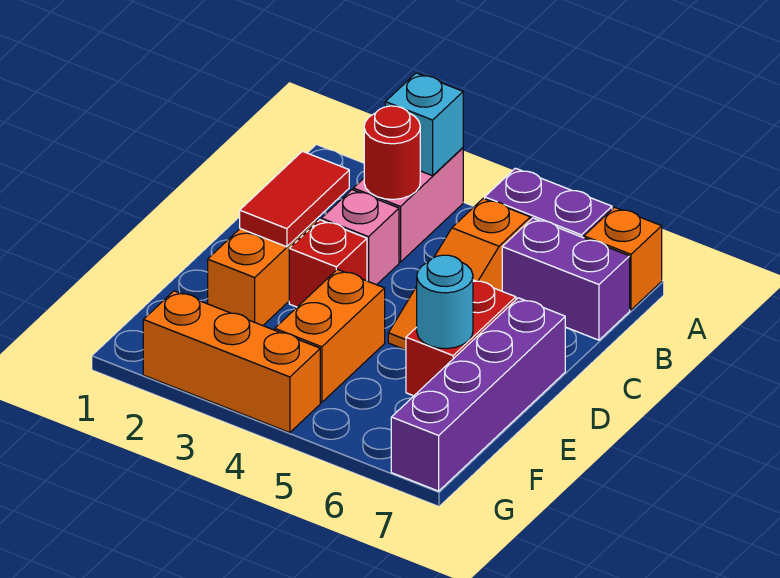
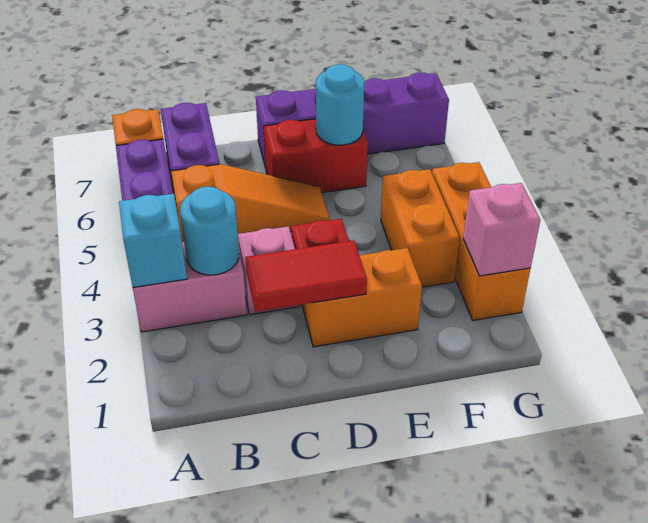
red 1x1 round brick [364,106,420,199] -> cyan 1x1 round brick [180,187,239,275]
orange 1x2 brick [275,270,385,402] -> orange 1x2 brick turned to [381,169,460,287]
none -> pink 1x1 brick [463,183,540,276]

